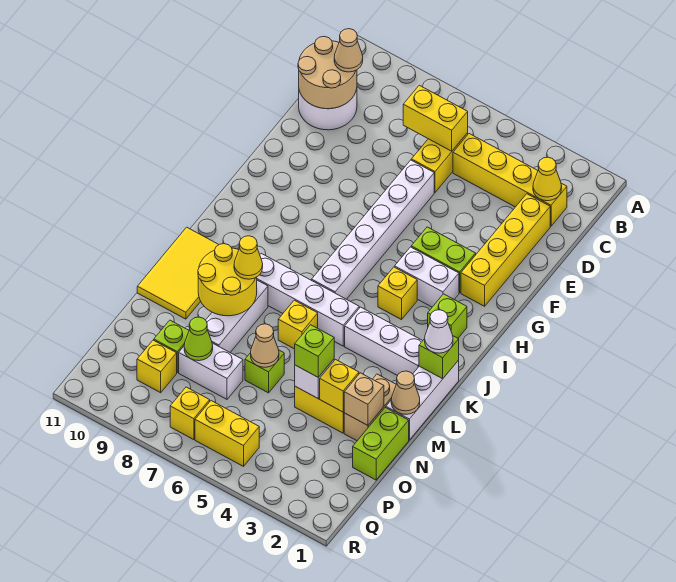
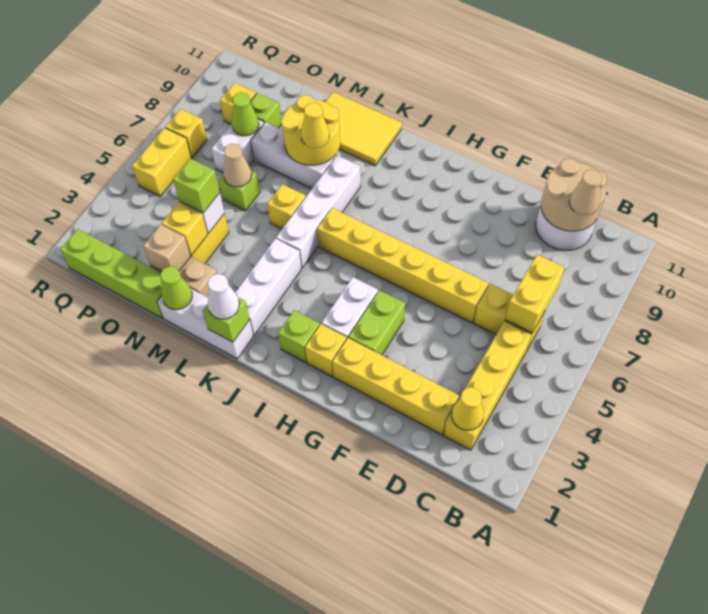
white 1x6 brick [312,160,434,299] -> yellow 1x6 brick [317,208,489,323]
yellow 1x1 brick [378,267,417,320] -> yellow 1x1 brick moved to [305,324,347,376]
tan 1x1 cone [391,371,420,414] -> lime 1x1 cone [160,266,192,310]
lime 1x2 brick [353,408,409,480] -> lime 1x4 brick [60,229,163,318]

